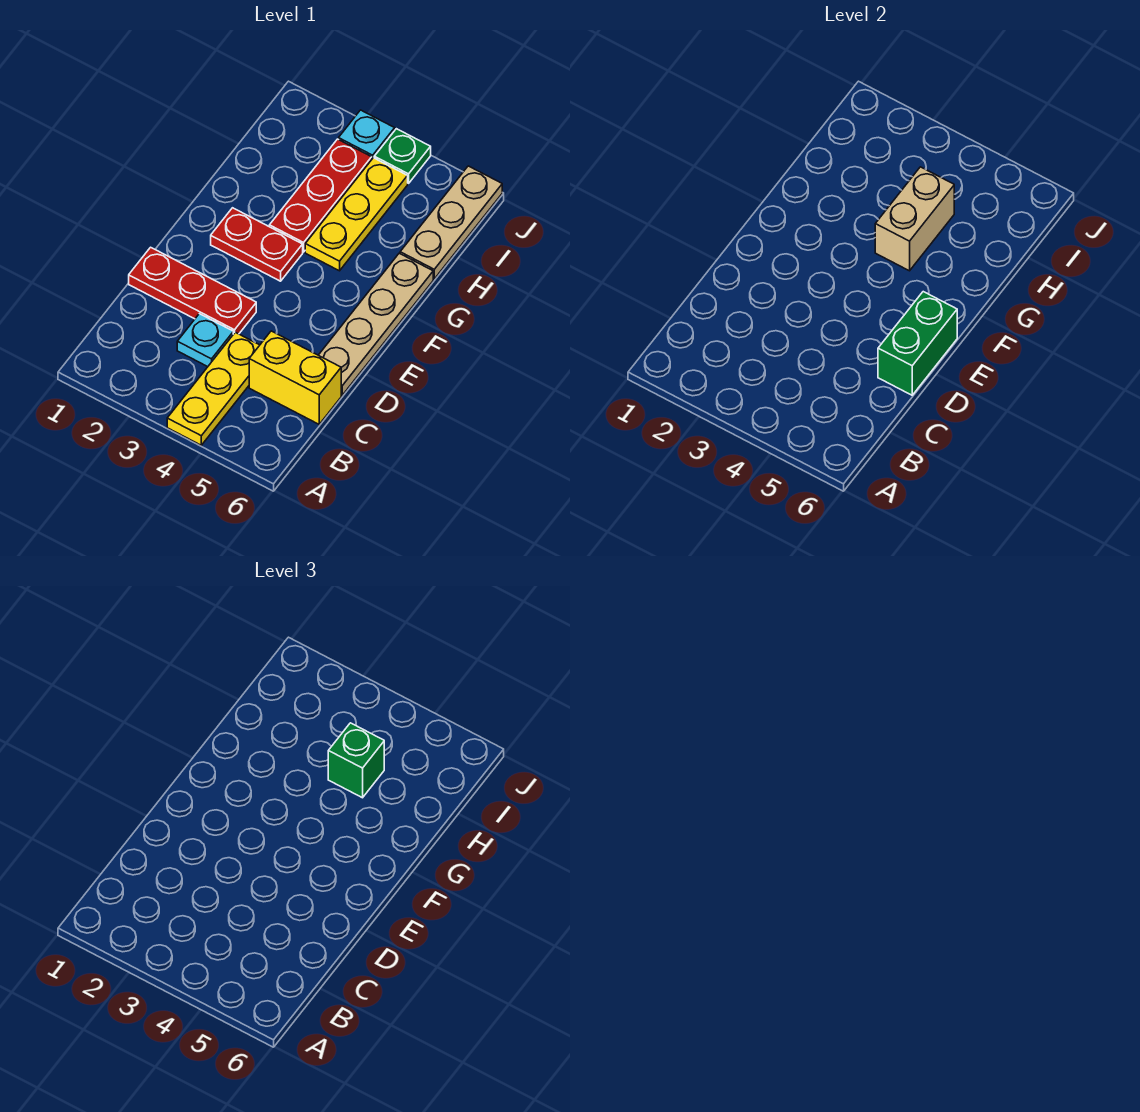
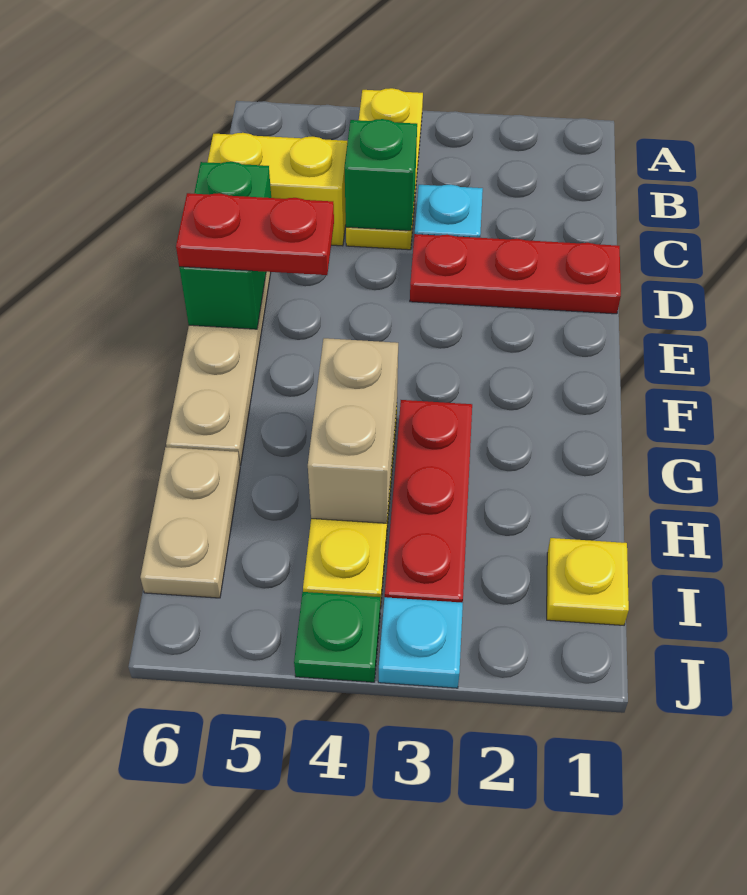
red 1x2 plate [211,208,303,281] -> red 1x2 plate moved to [176,193,334,275]
green 1x1 brick [328,723,384,798] -> green 1x1 brick moved to [345,119,417,231]
tan 1x3 plate [400,166,502,279] -> tan 1x2 plate [140,447,240,598]
none -> yellow 1x1 plate [547,538,629,625]

